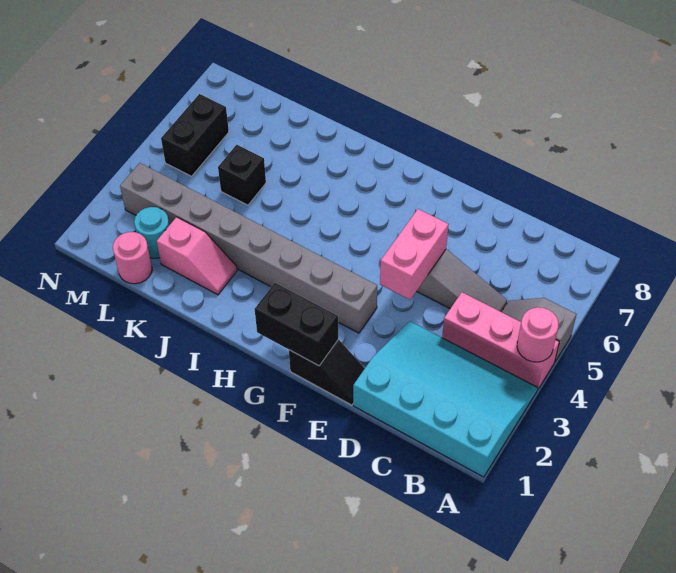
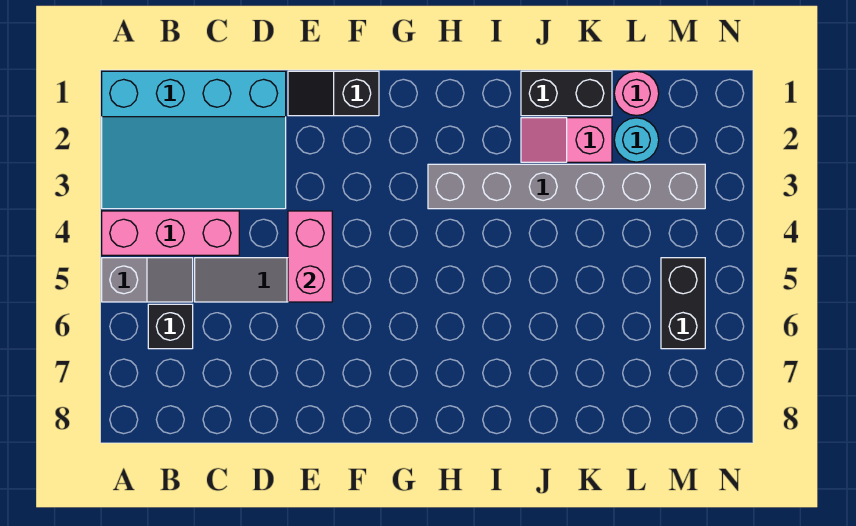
pink 1x1 round brick [517,307,558,362] -> none
black 1x2 brick [255,283,338,366] -> black 1x2 brick moved to [521,71,612,116]
grey 1x8 brick [120,163,377,333] -> grey 1x6 brick [428,164,705,209]
black 1x1 brick [218,145,266,205] -> black 1x1 brick moved to [148,304,193,349]

